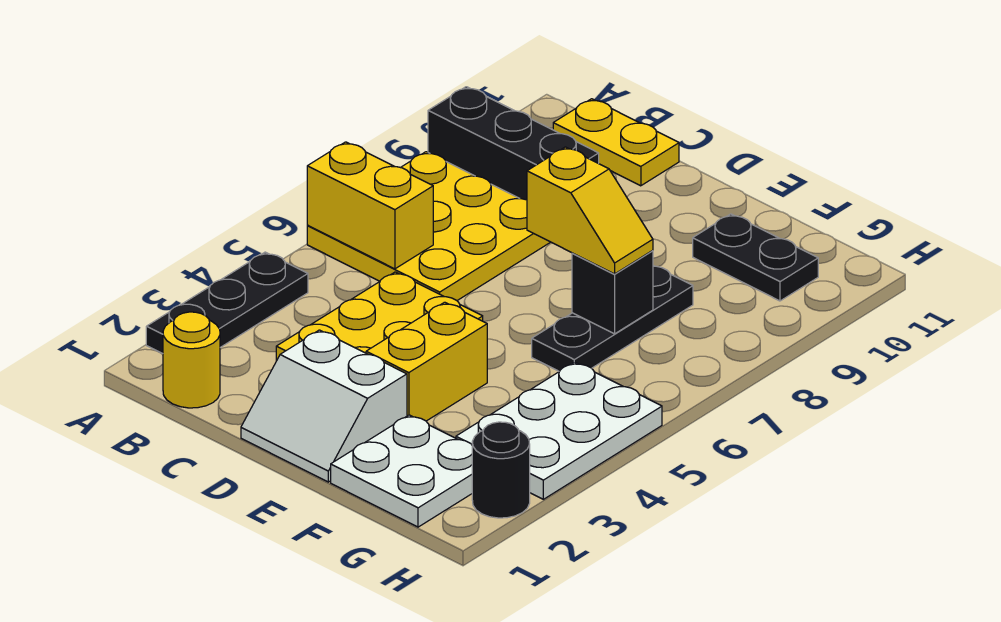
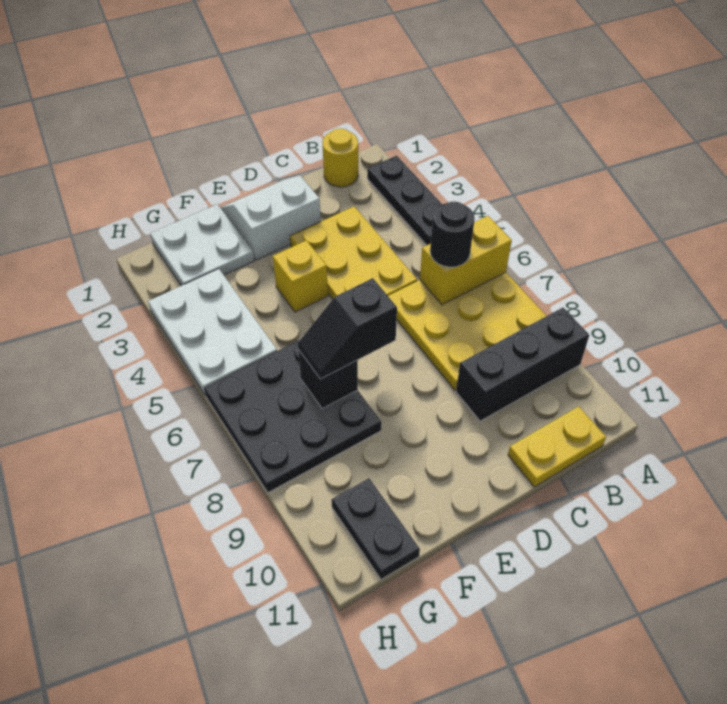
yellow 1x2 brick [366,302,487,421] -> yellow 1x1 brick [273,240,328,312]
yellow 1x2 slope [527,147,653,274] -> black 1x2 slope [298,278,397,379]
black 1x3 plate [532,266,693,371] -> black 3x3 plate [204,340,382,493]
black 1x2 plate [693,214,818,301] -> black 1x2 plate turned to [331,478,420,579]
black 1x1 round brick [472,422,530,518] -> black 1x1 round brick moved to [430,201,475,267]

